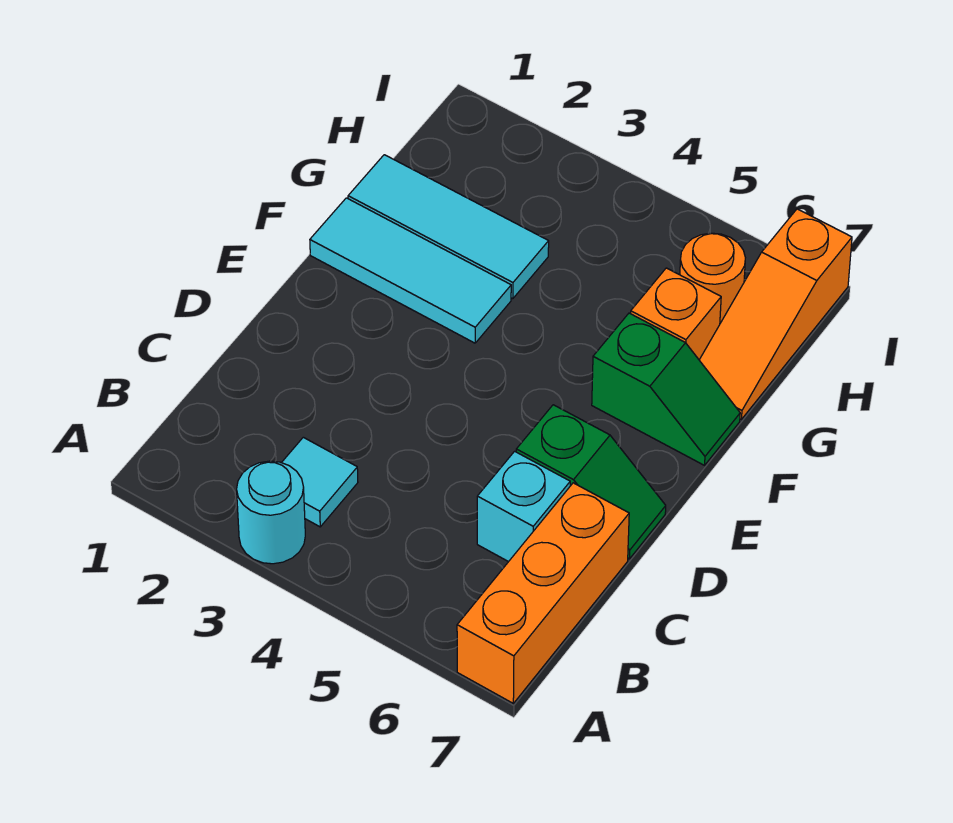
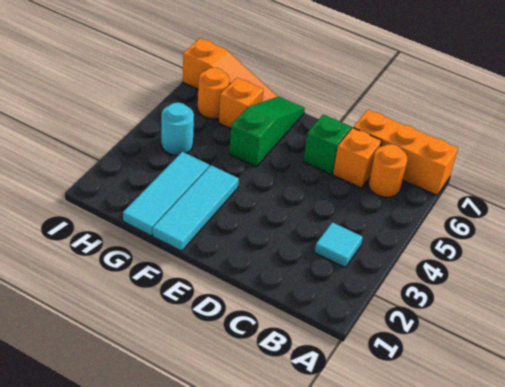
cyan 1x1 round brick [237,461,305,564] -> cyan 1x1 round brick moved to [161,103,194,155]
none -> orange 1x1 round brick [369,144,407,197]
cyan 1x1 brick [477,451,570,562] -> orange 1x1 brick [333,128,382,188]
green 1x2 slope [592,313,740,465] -> green 1x3 slope [229,97,305,167]

